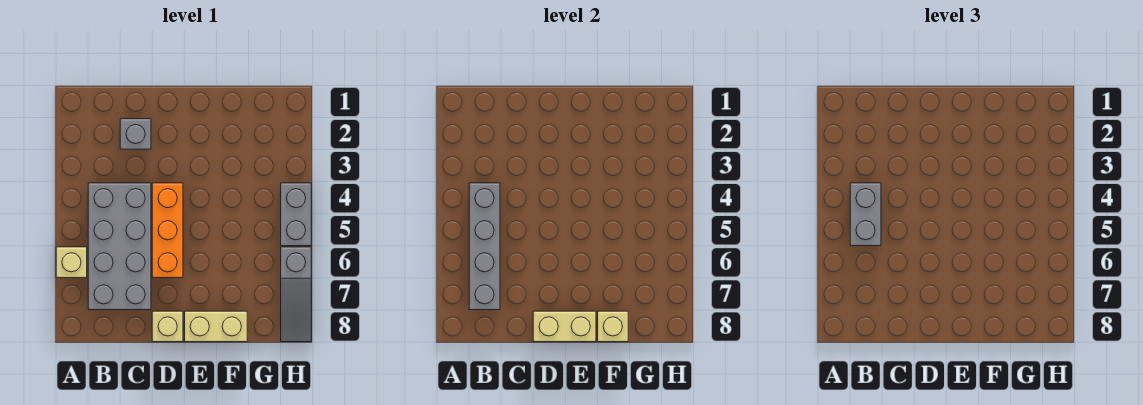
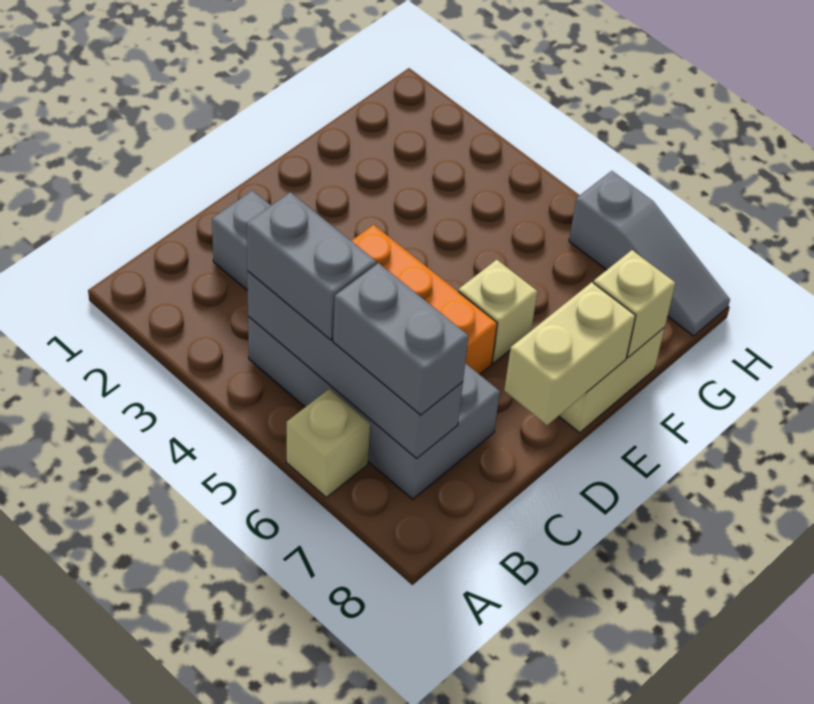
tan 1x1 brick [152,311,183,342] -> tan 1x1 brick moved to [458,260,537,363]
grey 1x2 brick [281,183,311,246] -> grey 1x2 brick moved to [333,263,469,415]

